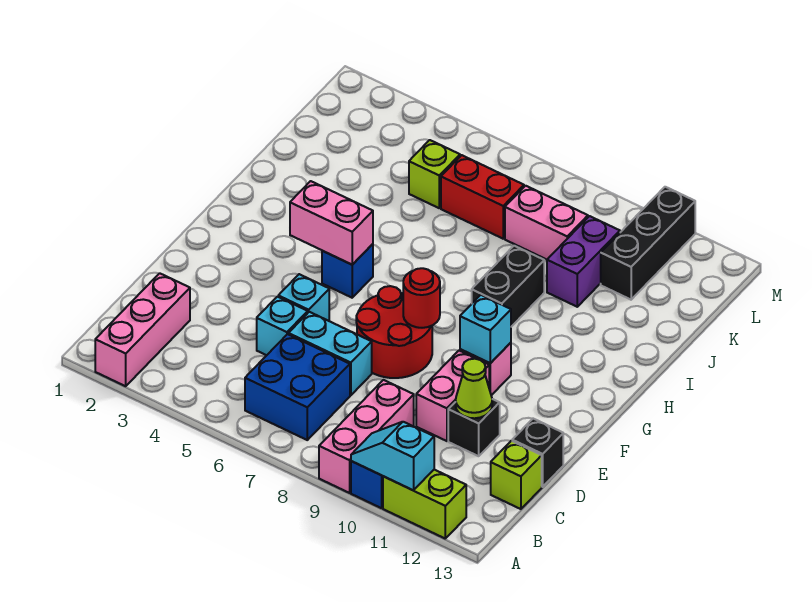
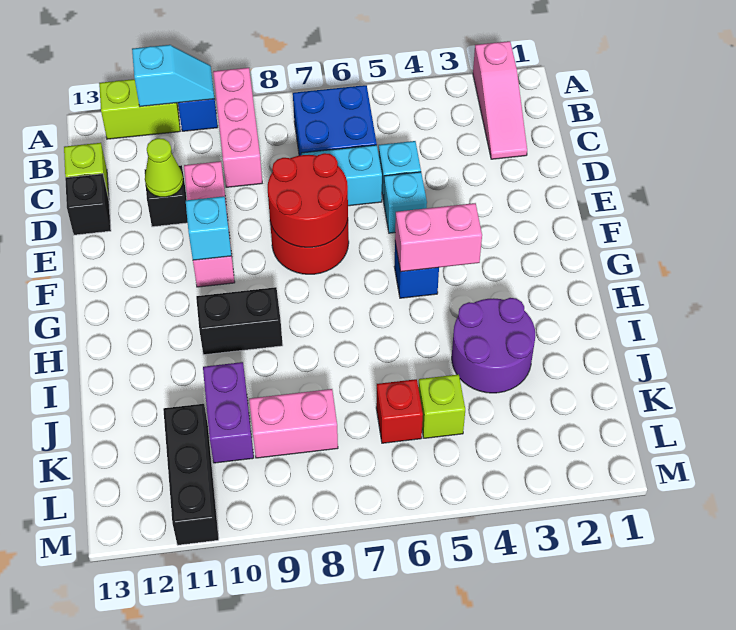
pink 1x3 brick [95,273,190,386] -> pink 1x3 slope [473,41,527,159]
red 1x1 round brick [403,268,440,328] -> red 2x2 round brick [268,153,348,247]
black 1x2 brick [472,246,544,327] -> black 1x2 brick turned to [196,287,283,355]
none -> purple 2x2 round brick [452,298,535,393]
red 1x2 brick [441,155,524,239] -> red 1x1 brick [376,379,423,443]

